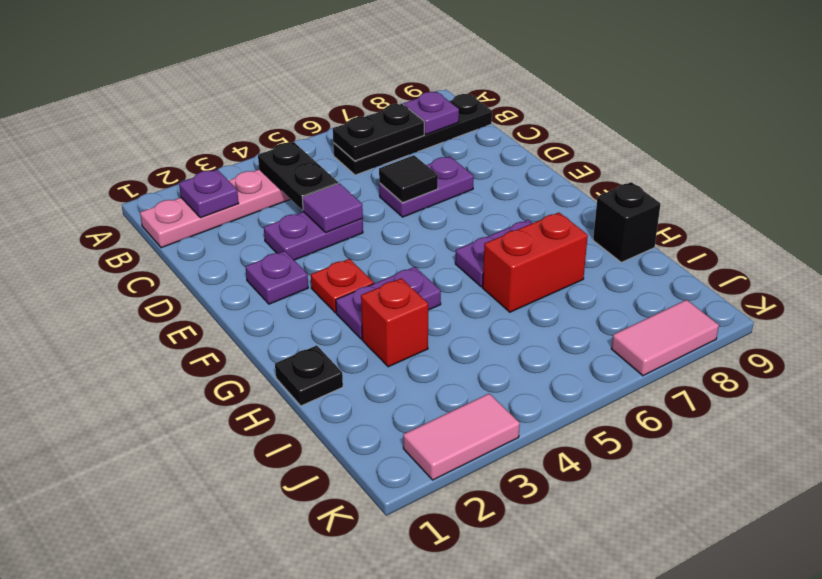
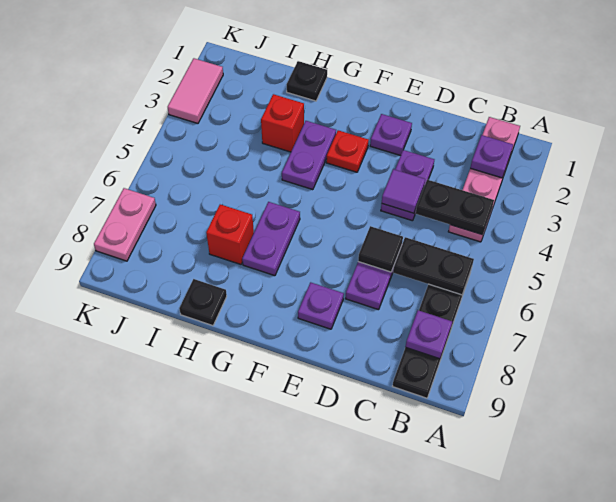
black 1x2 plate [333,104,424,161] -> black 1x2 plate turned to [393,237,474,295]
none -> purple 1x1 plate [298,282,344,329]
red 1x2 brick [483,213,588,312] -> red 1x1 brick [206,204,254,264]
black 1x1 brick [593,182,661,262] -> black 1x1 plate [179,279,227,326]
pink 1x2 tile [611,300,719,376] -> pink 1x2 plate [94,188,156,261]

